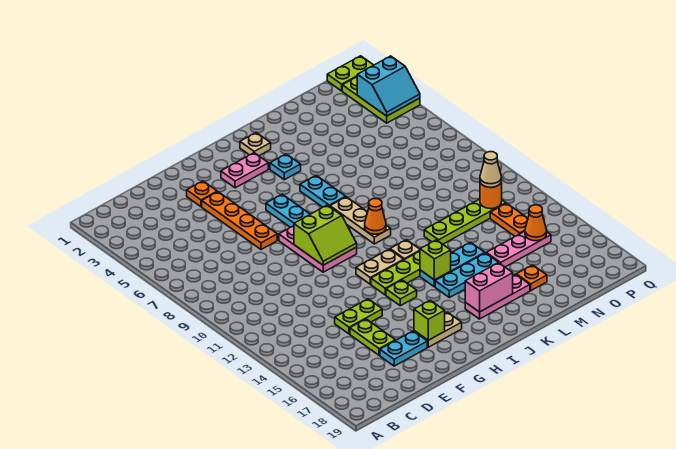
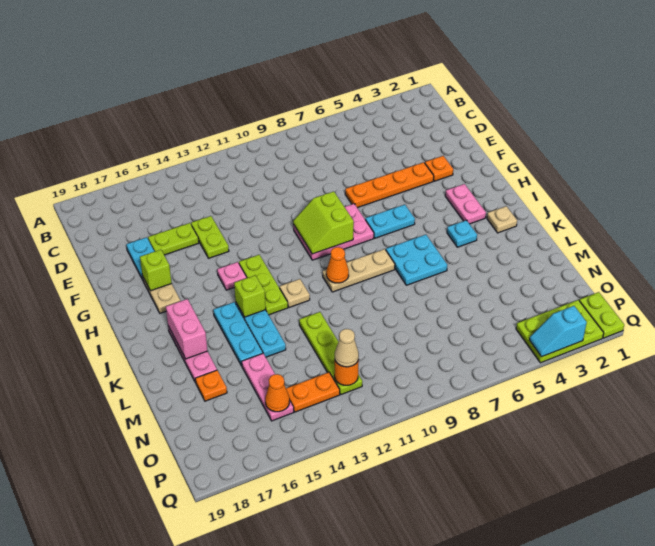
tan 1x2 plate [356,249,404,284] -> none
lime 1x1 plate [386,280,417,306] -> pink 1x1 plate [217,262,247,290]
cyan 1x2 plate [300,175,346,207] -> cyan 2x2 plate [386,235,447,285]
cyan 2x2 slope [357,56,420,116] -> cyan 1x2 slope [529,306,587,357]

